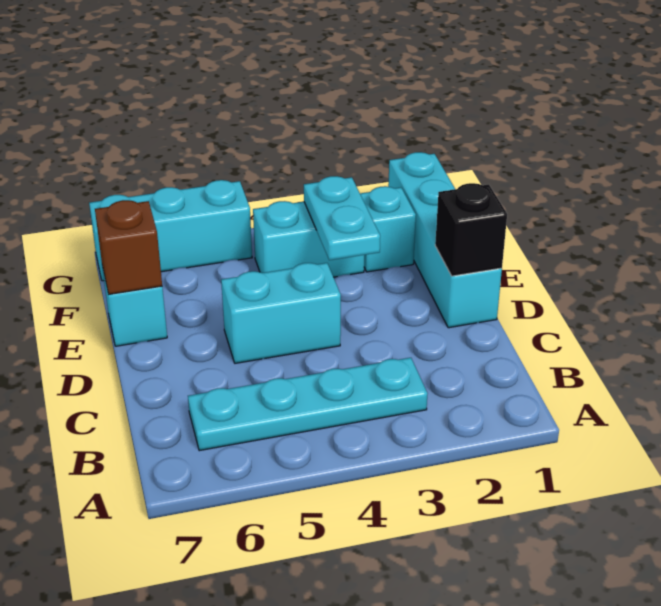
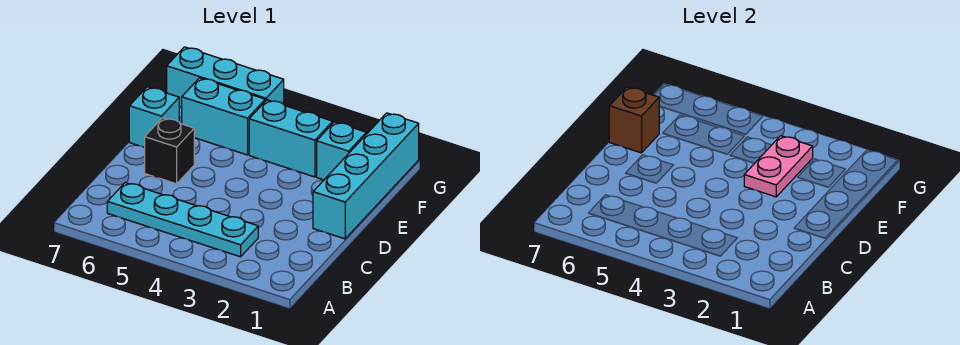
black 1x1 brick [435,183,507,276] -> black 1x1 brick moved to [145,118,194,184]
cyan 1x2 brick [221,263,341,363] -> cyan 1x2 brick moved to [182,78,265,155]
cyan 1x2 plate [304,176,380,260] -> pink 1x2 plate [744,136,813,197]

